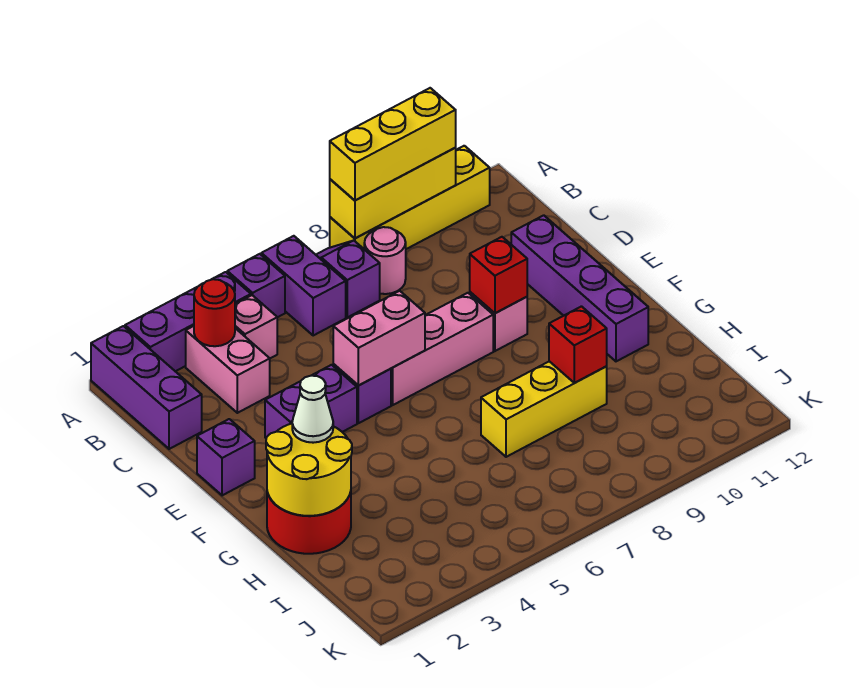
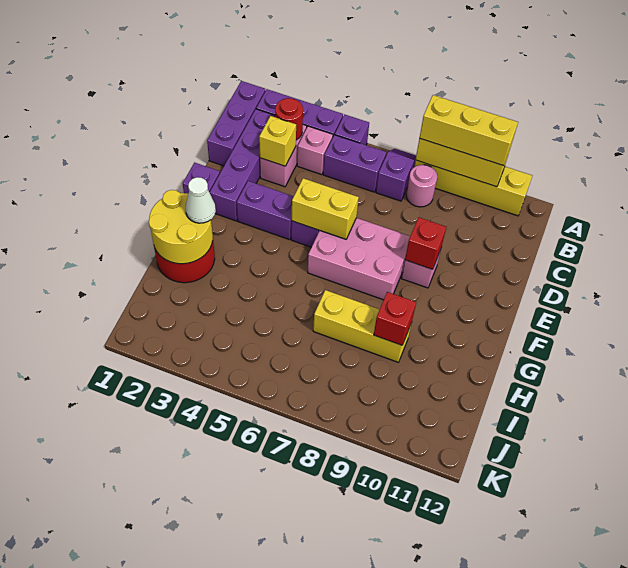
purple 1x2 brick [261,236,346,336] -> purple 1x2 brick turned to [323,135,386,192]
none -> yellow 1x1 brick [259,116,296,166]
purple 1x4 brick [511,215,648,361] -> purple 1x4 brick moved to [210,109,275,221]
pink 1x2 brick [333,291,425,386] -> yellow 1x2 brick [292,178,359,239]
pink 1x3 brick [391,293,493,405] -> pink 2x3 brick [308,218,410,300]

